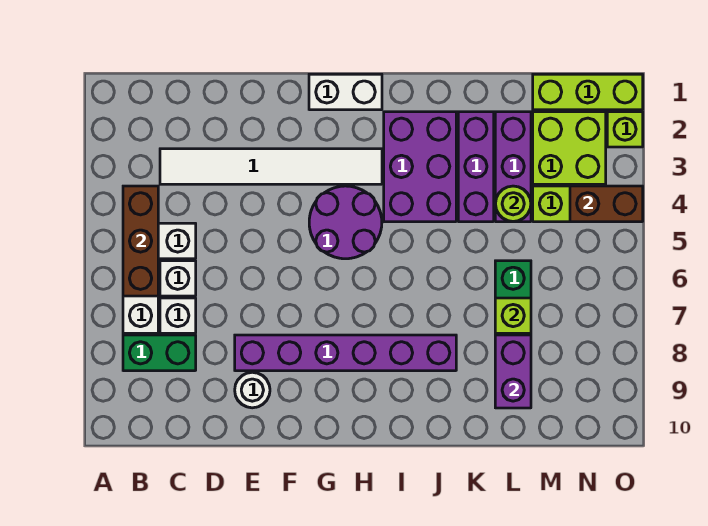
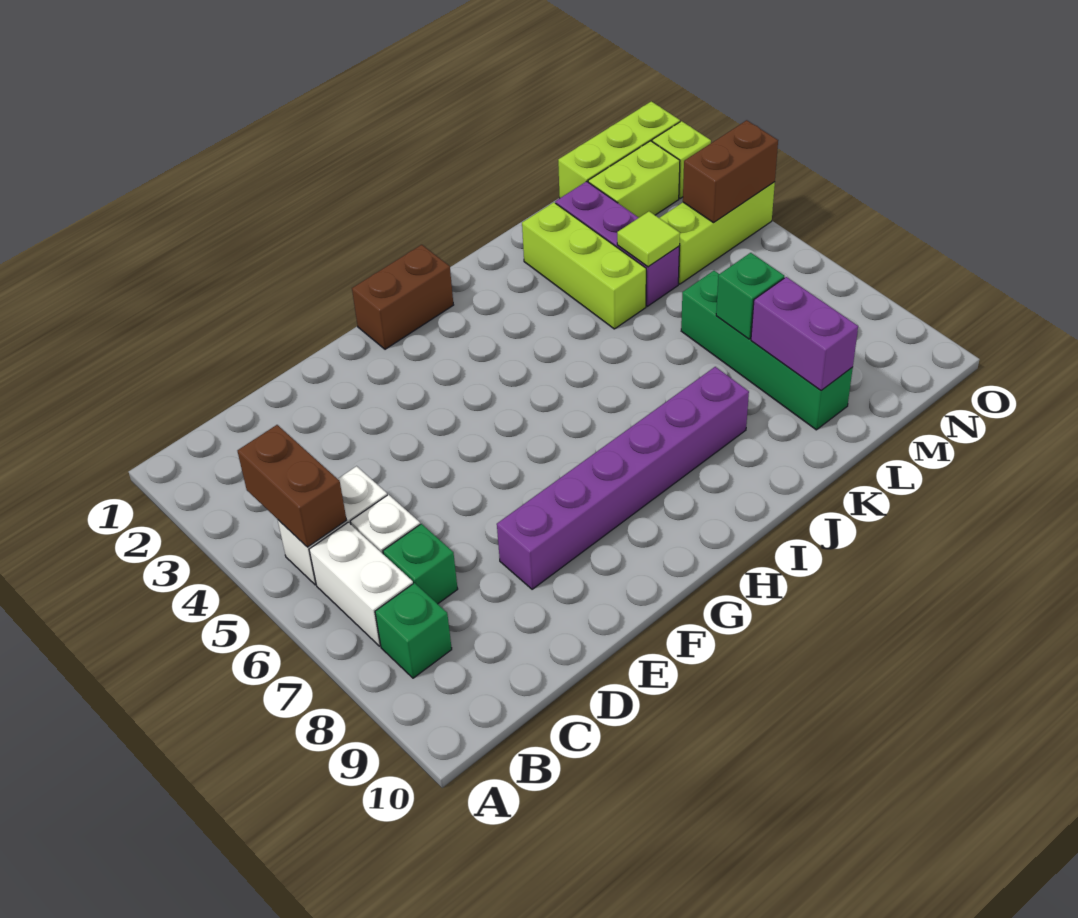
brown 1x3 brick [123,186,158,296] -> brown 1x2 brick [237,425,346,547]
green 1x2 brick [123,335,196,371] -> green 1x1 brick [375,583,452,678]
white 1x6 tile [160,149,382,184] -> none
white 1x1 brick [160,298,196,333] -> green 1x1 brick [383,524,458,604]
white 1x1 round brick [235,372,270,408] -> none
white 1x2 brick [309,74,382,110] -> brown 1x2 brick [352,245,453,349]
purple 2x2 round brick [309,186,382,259] -> none
purple 2x3 brick [384,112,456,222] -> none
purple 1x3 brick [458,112,494,222] -> lime 1x3 brick [522,202,646,329]
lime 1x1 round brick [495,186,531,222] -> lime 1x1 tile [617,211,680,267]
lime 1x1 brick [495,298,531,333] -> green 1x1 brick [716,253,784,339]
lime 2x2 brick [533,112,606,184] -> lime 1x2 brick [588,141,680,217]

